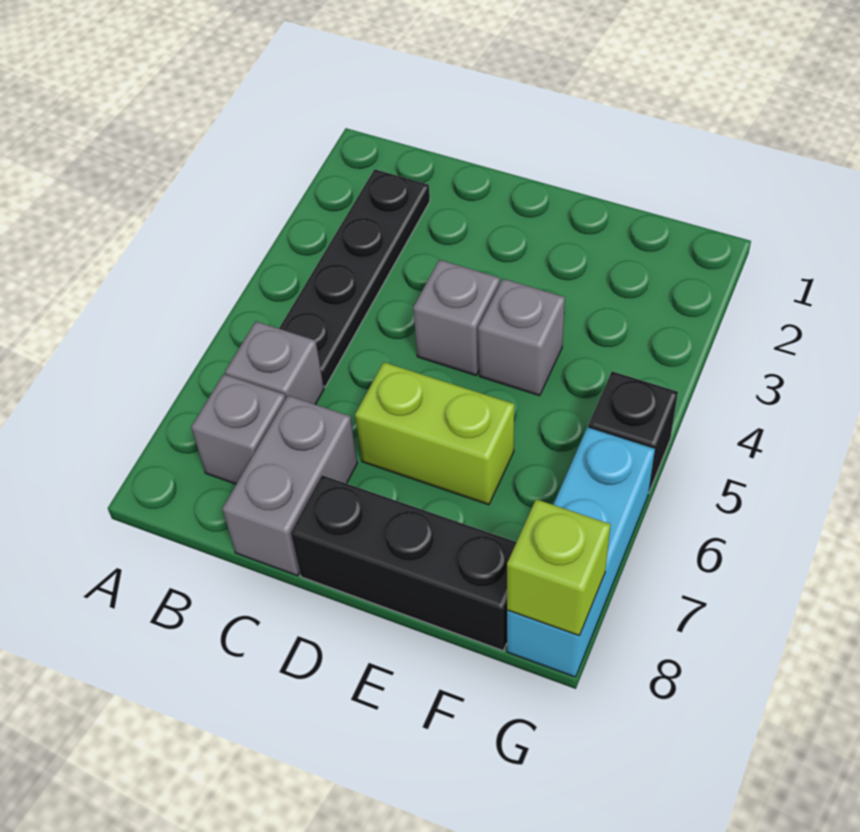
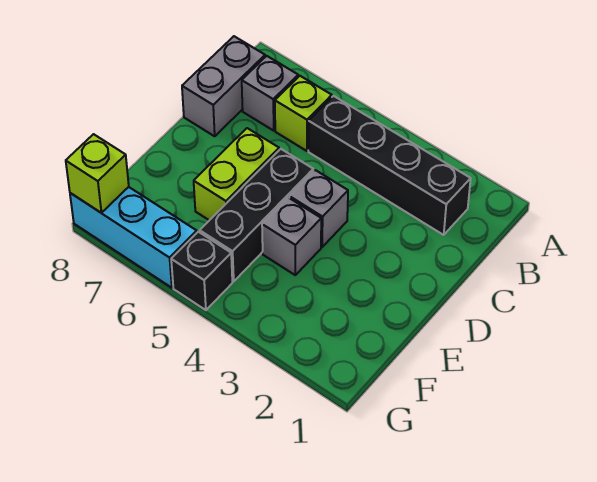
black 1x4 plate [279,169,430,387] -> black 1x4 brick [308,96,471,235]
grey 1x1 brick [225,322,324,404] -> lime 1x1 brick [275,76,332,151]
grey 1x2 brick [222,396,357,576] -> grey 1x2 brick turned to [182,36,265,136]
black 1x3 brick [291,475,516,651] -> black 1x3 brick moved to [200,149,313,281]

